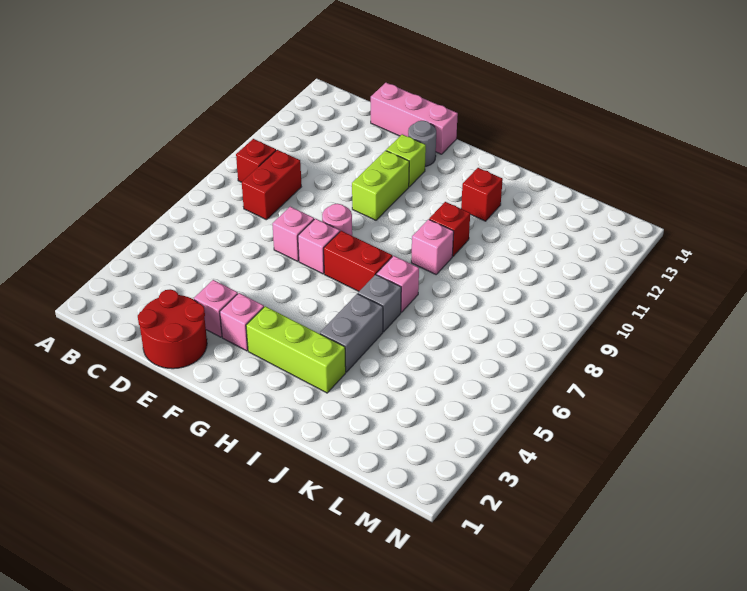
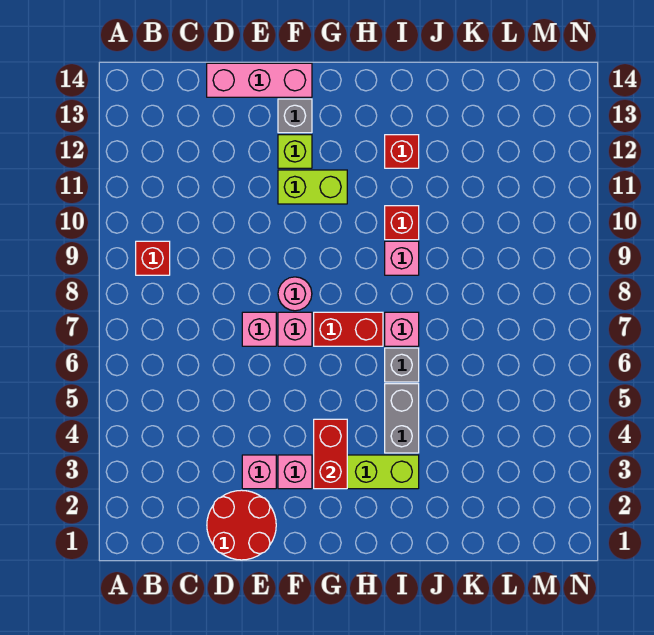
red 1x2 brick [242,150,301,220] -> red 1x2 brick moved to [314,419,347,489]
lime 1x2 brick [352,151,409,220] -> lime 1x2 brick turned to [278,170,347,204]
grey 1x1 round brick [408,121,436,166] -> grey 1x1 brick [278,99,312,133]

